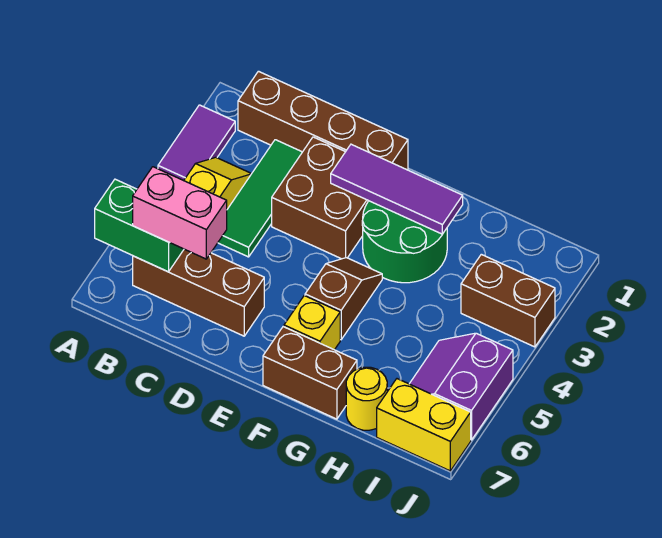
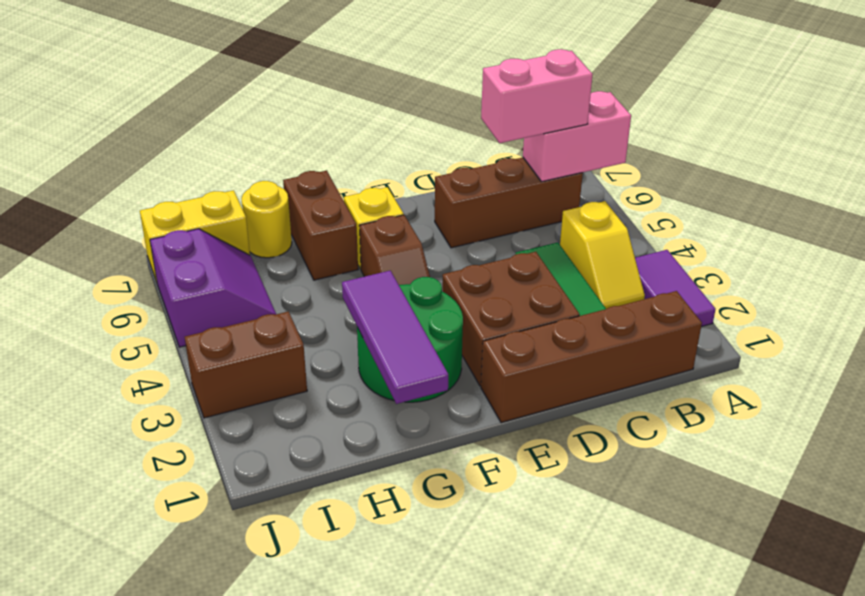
green 1x2 brick [95,179,184,272] -> pink 1x2 brick [523,91,631,182]
purple 1x3 tile [331,144,463,234] -> purple 1x3 tile turned to [342,271,448,404]
brown 1x2 brick [263,327,357,419] -> brown 1x2 brick turned to [283,171,358,280]

